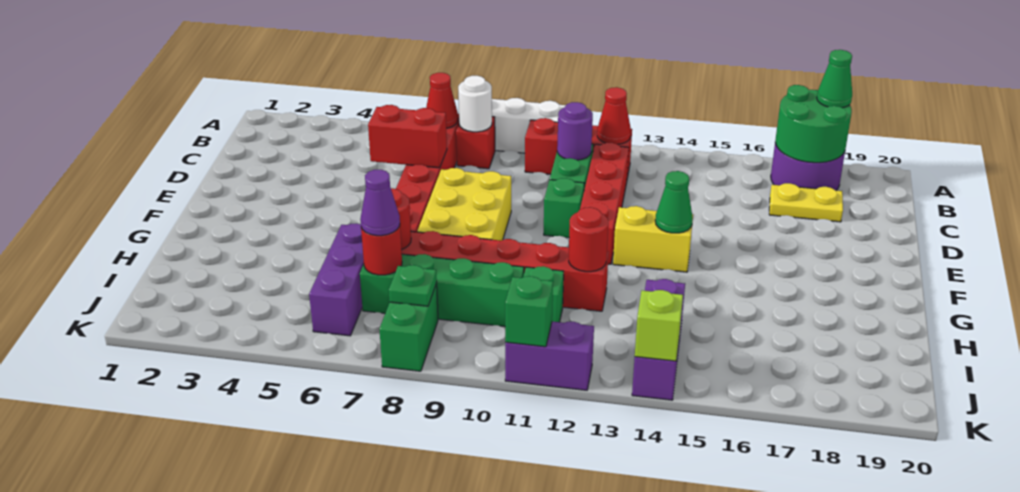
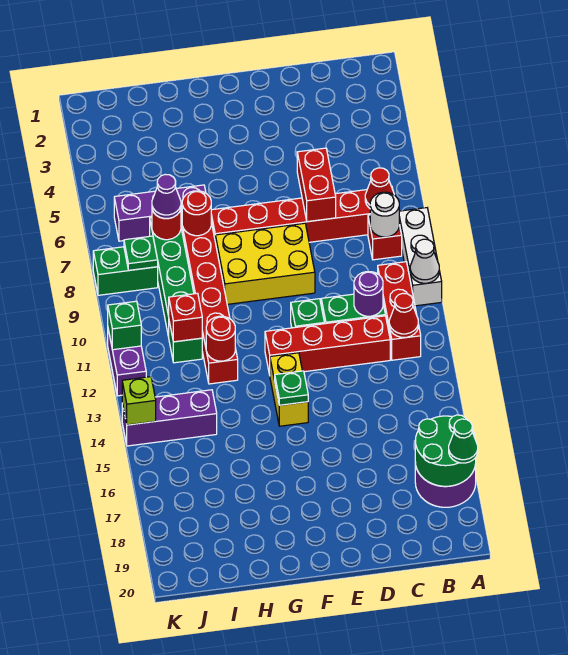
none -> white 1x1 cone [410,239,439,283]
yellow 1x2 plate [769,183,843,222] -> none
green 1x1 cone [655,171,693,233] -> green 1x1 plate [275,371,308,405]
none -> red 1x1 brick [169,293,202,342]

